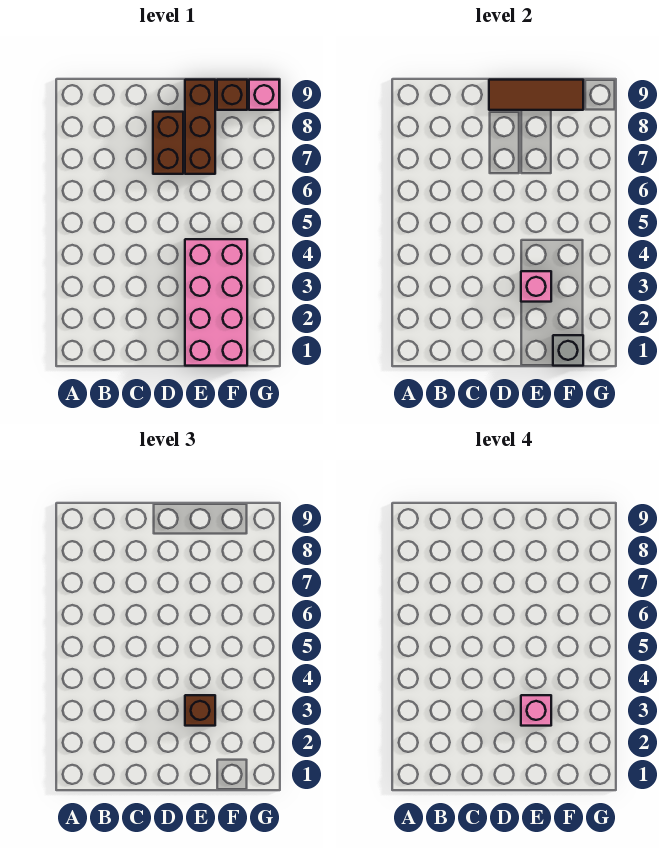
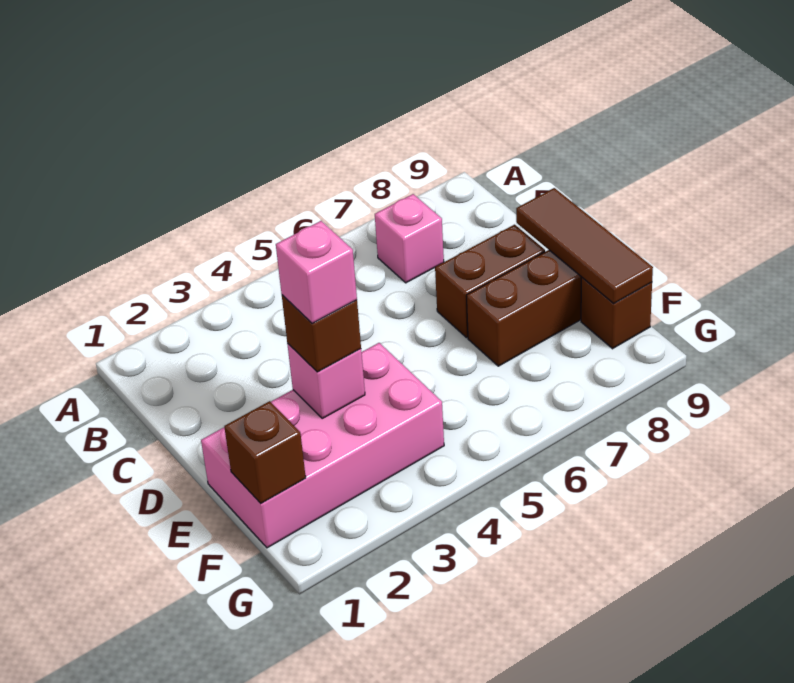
grey 1x1 brick [553,335,583,366] -> brown 1x1 brick [224,401,306,503]
pink 1x1 brick [249,80,279,110] -> pink 1x1 brick moved to [375,194,444,283]

